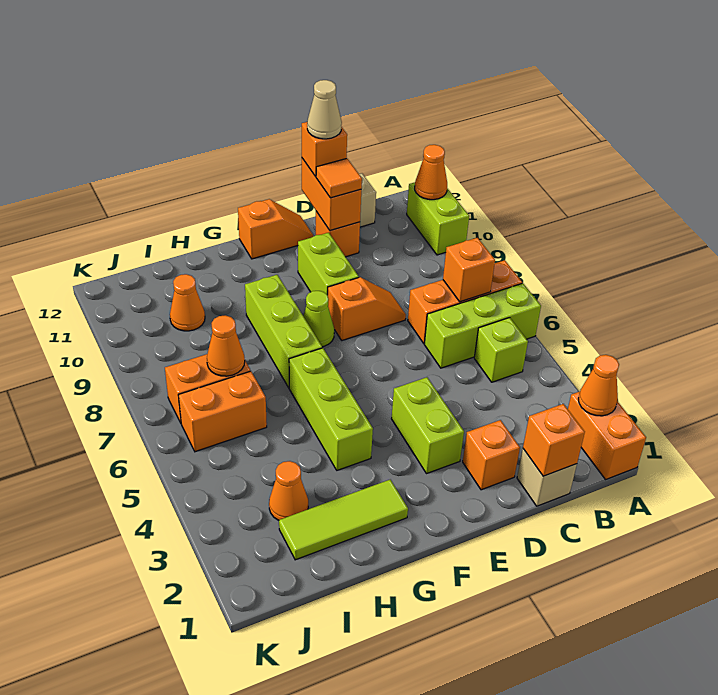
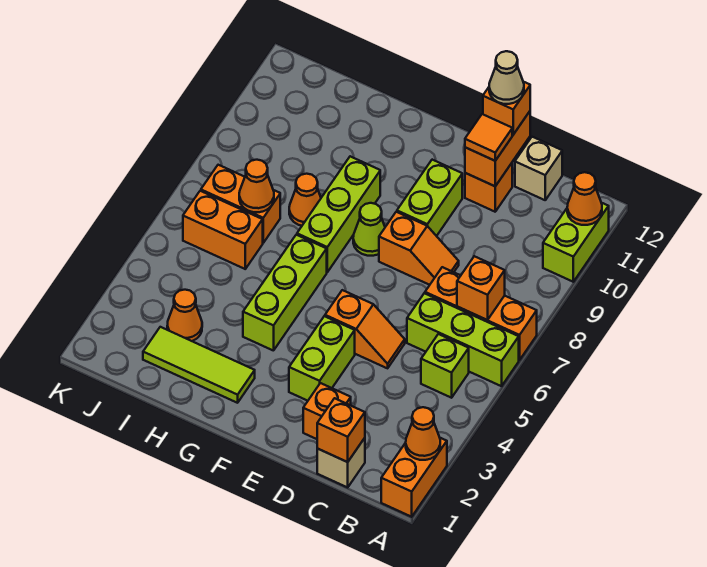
orange 1x2 slope [238,199,313,259] -> orange 1x2 slope moved to [325,290,405,368]
orange 1x1 cone [170,274,205,331] -> orange 1x1 cone moved to [289,174,321,226]

